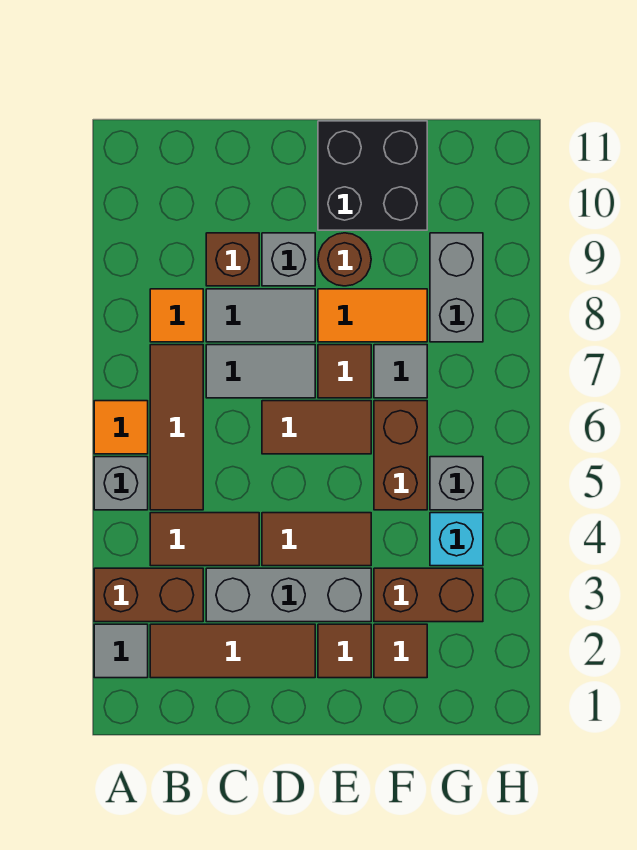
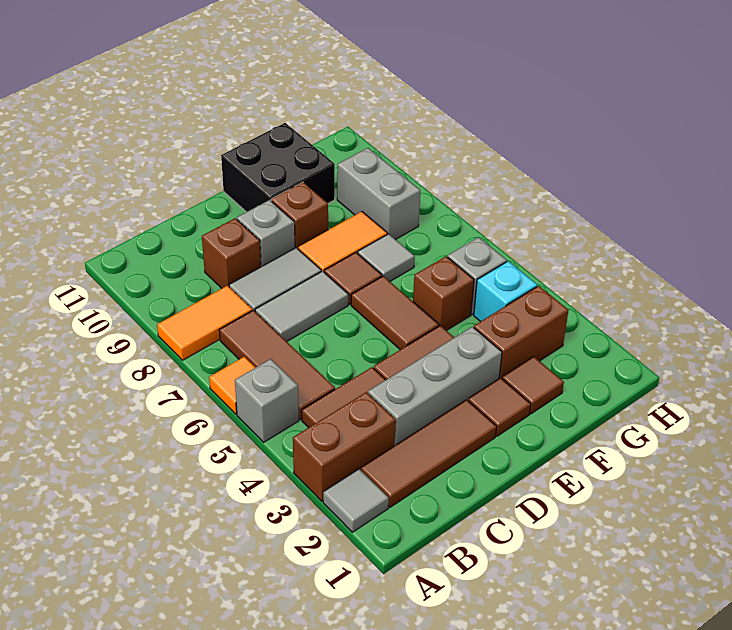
orange 1x1 tile [150,289,203,342] -> orange 1x2 tile [157,286,252,360]
brown 1x2 tile [262,401,371,454] -> brown 1x2 tile turned to [351,276,439,350]
brown 1x1 round brick [318,233,371,286] -> brown 1x1 brick [271,182,328,249]
brown 1x2 brick [374,401,427,510] -> brown 1x1 brick [413,256,474,331]

